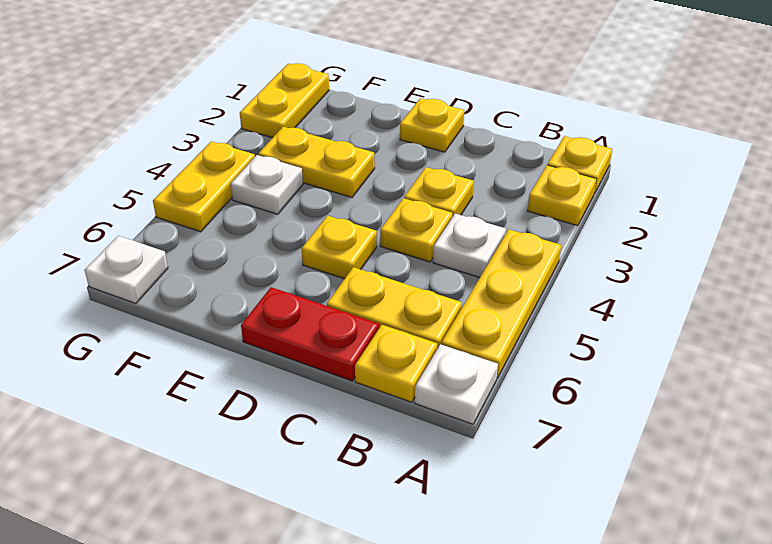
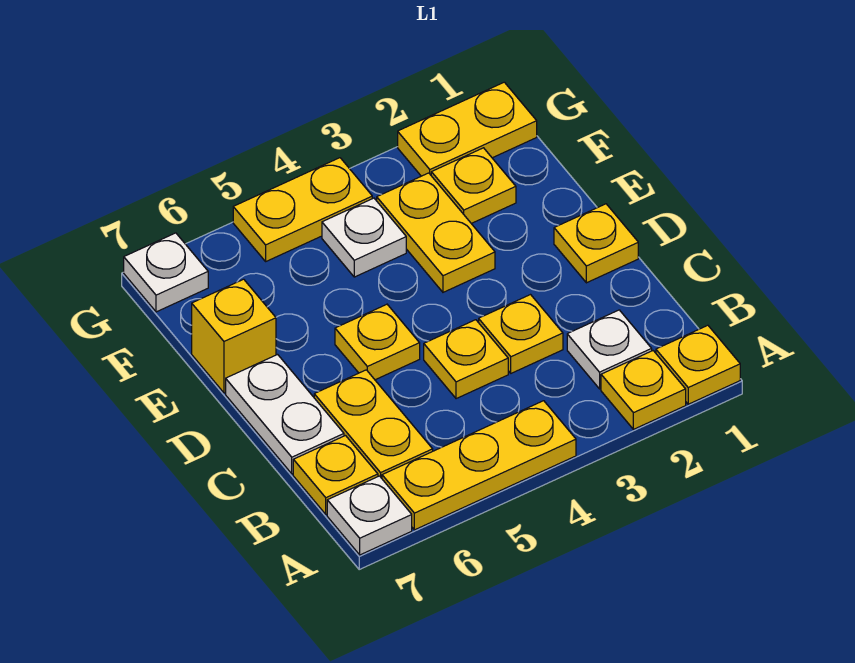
white 1x1 plate [433,214,506,278] -> white 1x1 plate moved to [567,310,652,389]
red 1x2 plate [241,287,379,381] -> white 1x2 plate [226,355,344,474]
none -> yellow 1x1 brick [192,279,276,393]
none -> yellow 1x1 plate [431,148,516,223]

